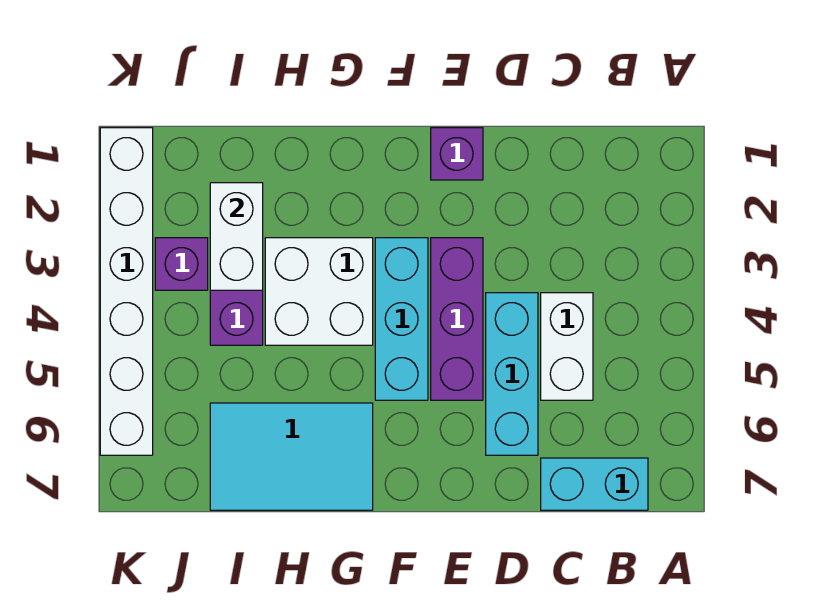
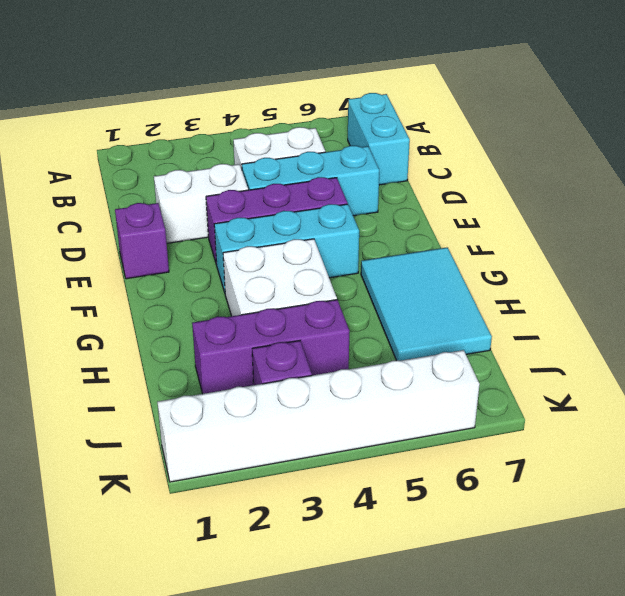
white 1x2 brick [210,183,263,290] -> white 1x2 brick moved to [154,164,248,243]

